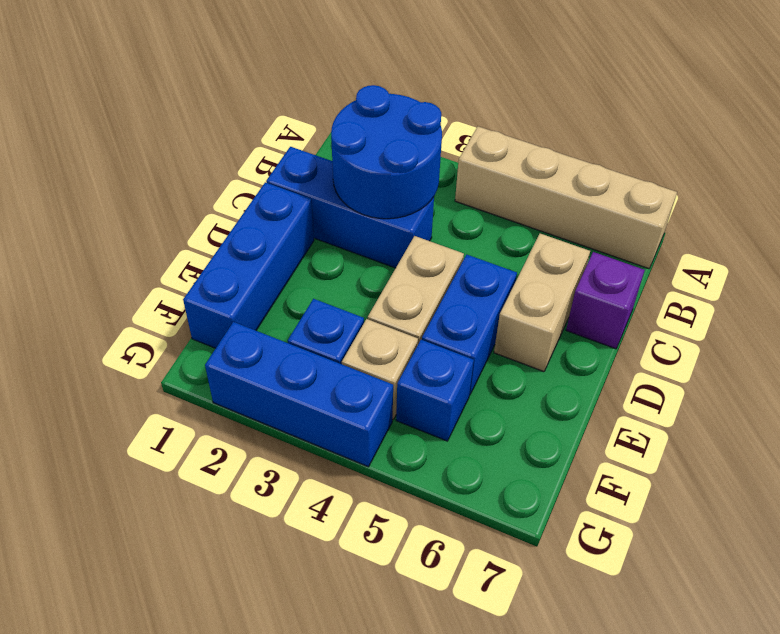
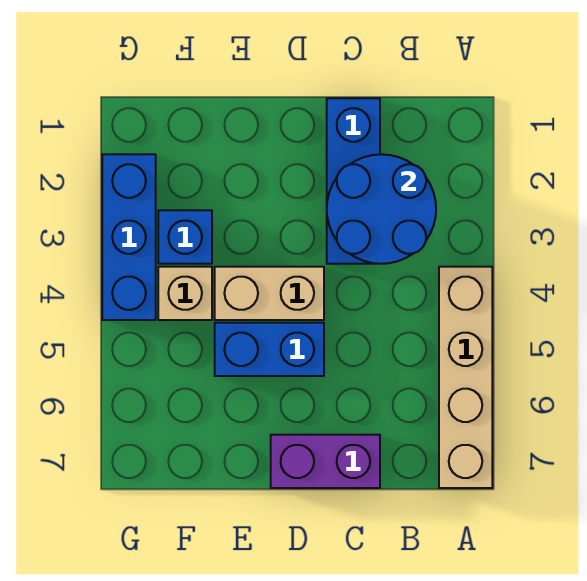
tan 1x2 brick [494,234,590,372] -> none
purple 1x1 brick [566,252,645,349] -> purple 1x2 brick [271,435,380,488]
blue 1x3 brick [183,182,314,348] -> none
blue 1x1 brick [396,340,474,441] -> none

